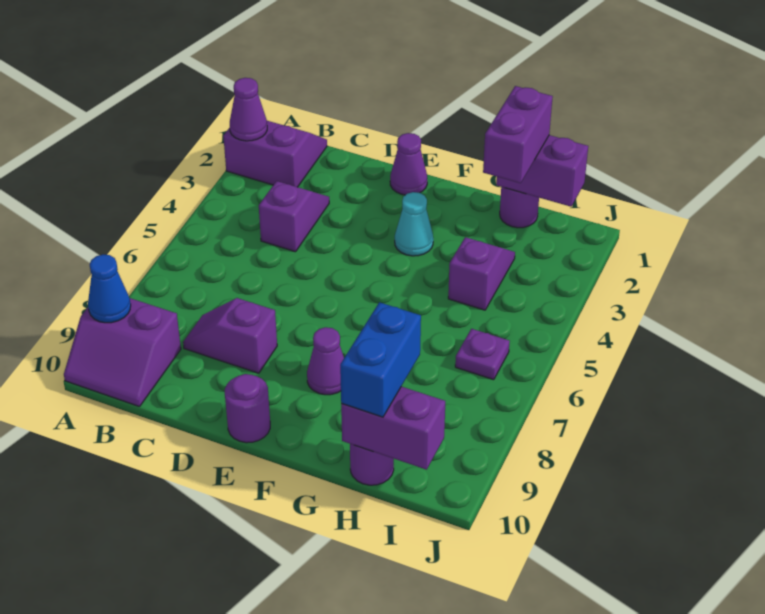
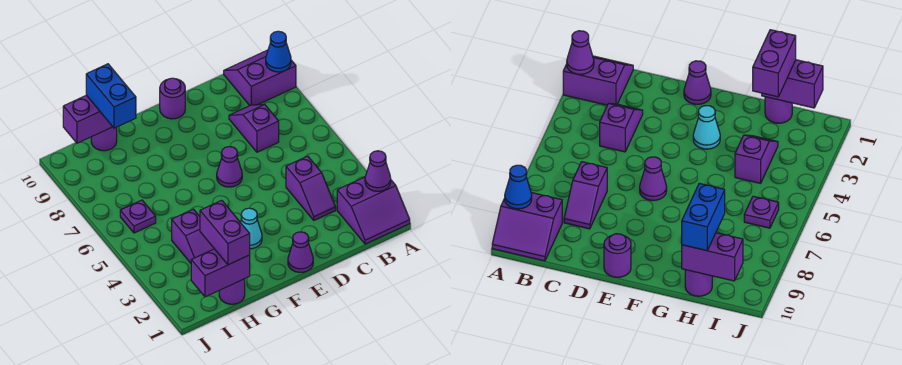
purple 1x2 slope [183,298,277,373] -> purple 1x2 slope turned to [229,104,279,152]
purple 1x1 cone [307,327,344,395] -> purple 1x1 cone moved to [217,147,242,187]

